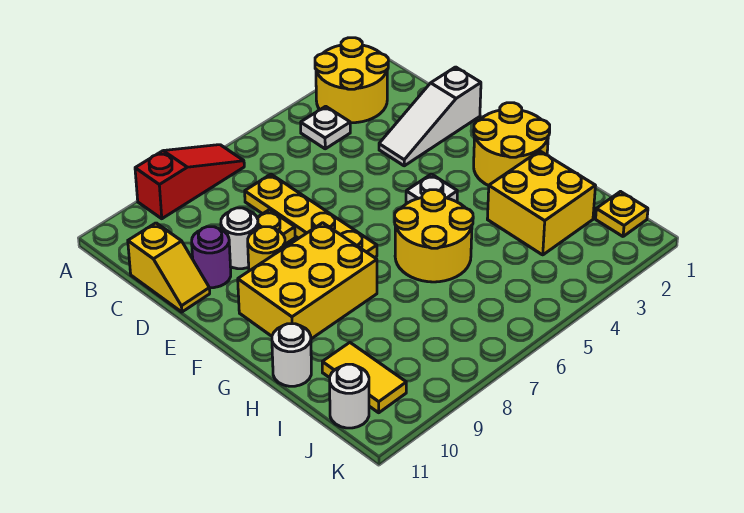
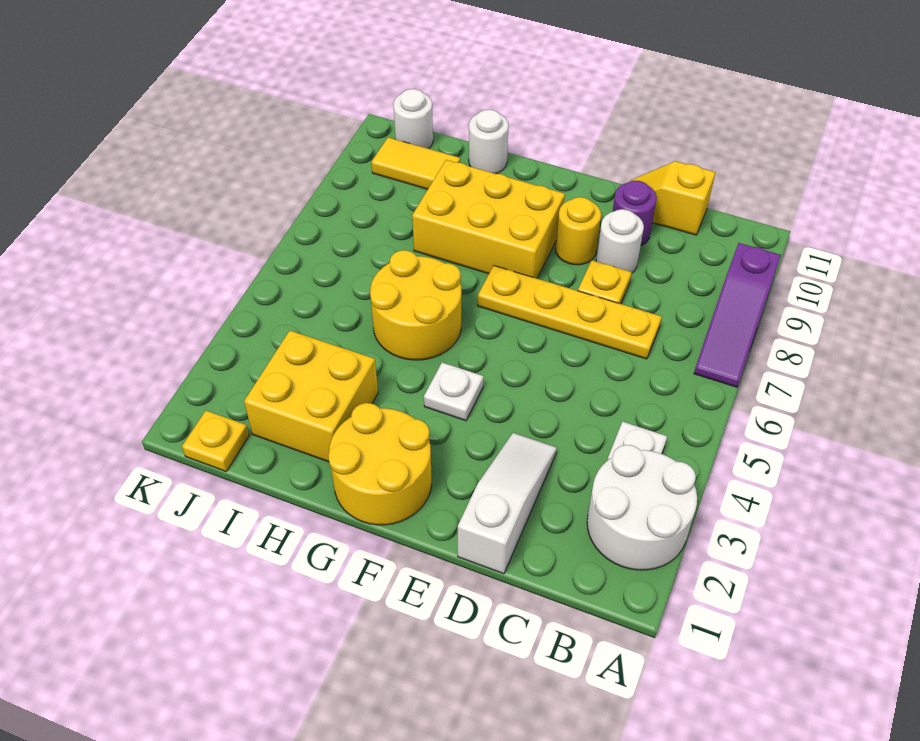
yellow 2x2 round brick [315,38,388,123] -> white 2x2 round brick [587,445,697,570]
red 1x3 slope [135,145,244,219] -> purple 1x3 slope [694,243,781,387]
yellow 2x3 brick [238,223,377,339] -> yellow 2x3 brick turned to [412,160,565,278]

